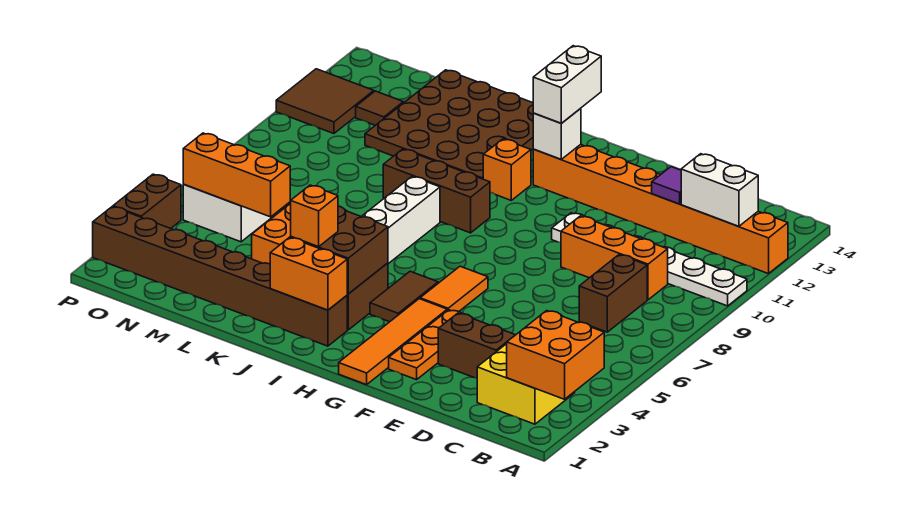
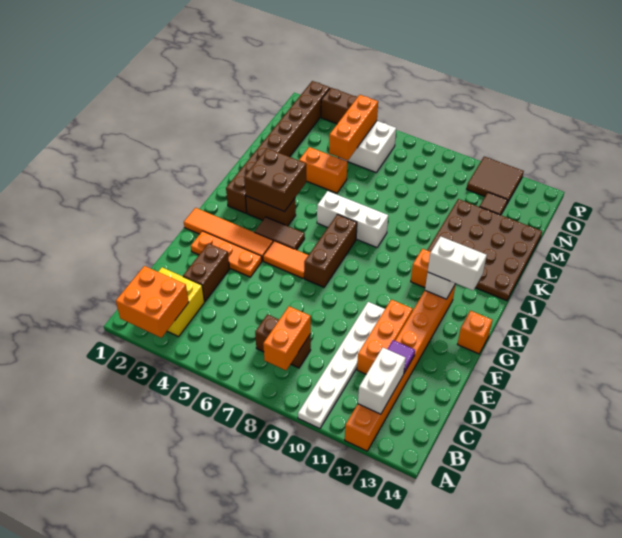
orange 1x3 brick [561,216,668,300] -> orange 1x3 brick moved to [357,299,413,374]
orange 1x2 brick [270,237,347,310] -> orange 1x2 brick moved to [263,306,311,370]
brown 1x3 brick [383,149,490,233] -> brown 1x3 brick moved to [304,214,357,287]
orange 1x1 brick [291,185,338,247] -> orange 1x1 brick moved to [457,311,492,354]

